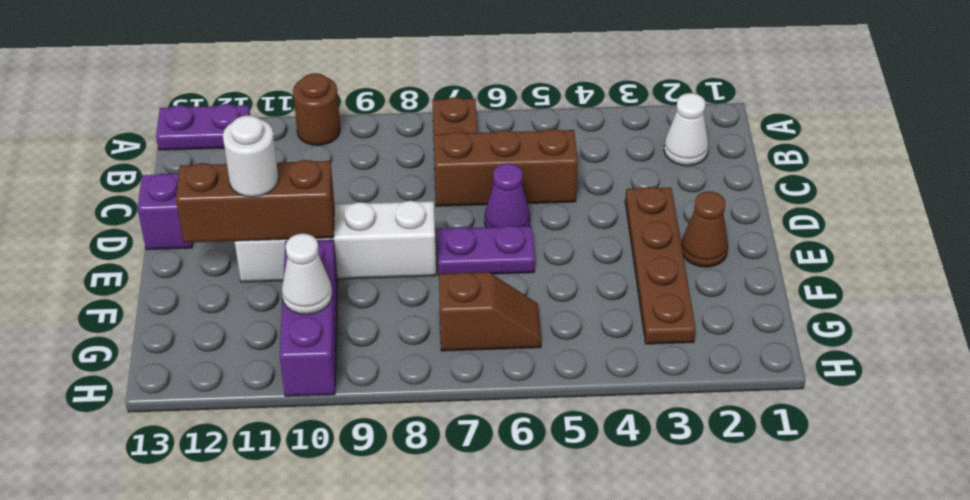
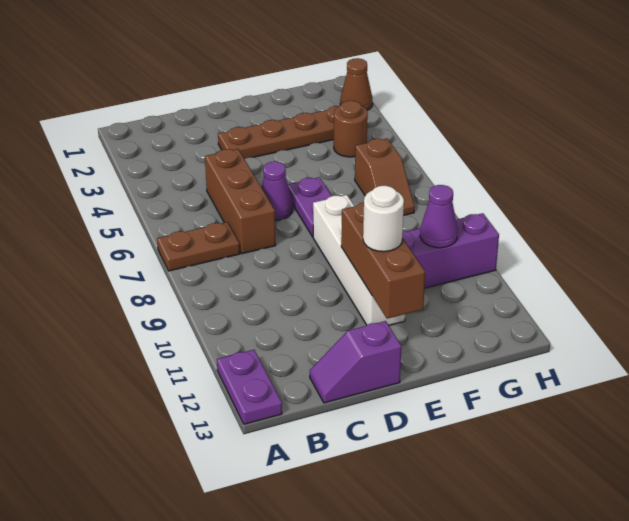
brown 1x1 round brick [293,73,340,145] -> brown 1x1 round brick moved to [334,101,368,157]
white 1x1 cone [664,93,708,166] -> none
brown 1x1 cone [681,191,728,267] -> brown 1x1 cone moved to [340,58,372,111]
brown 1x2 slope [439,272,541,351] -> brown 1x2 slope turned to [355,139,414,215]
white 1x1 cone [282,234,332,314] -> purple 1x1 cone [420,185,458,248]

